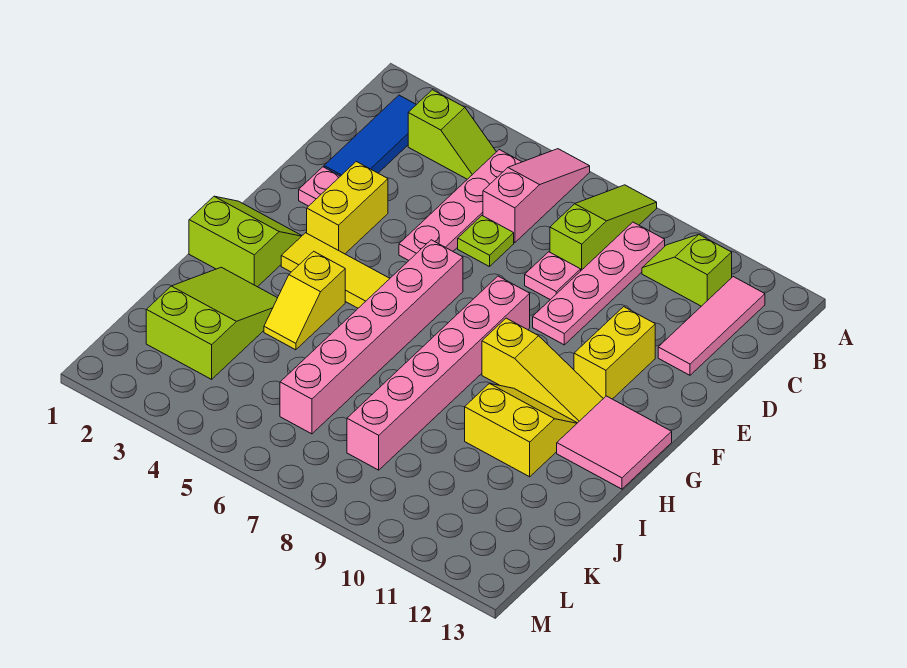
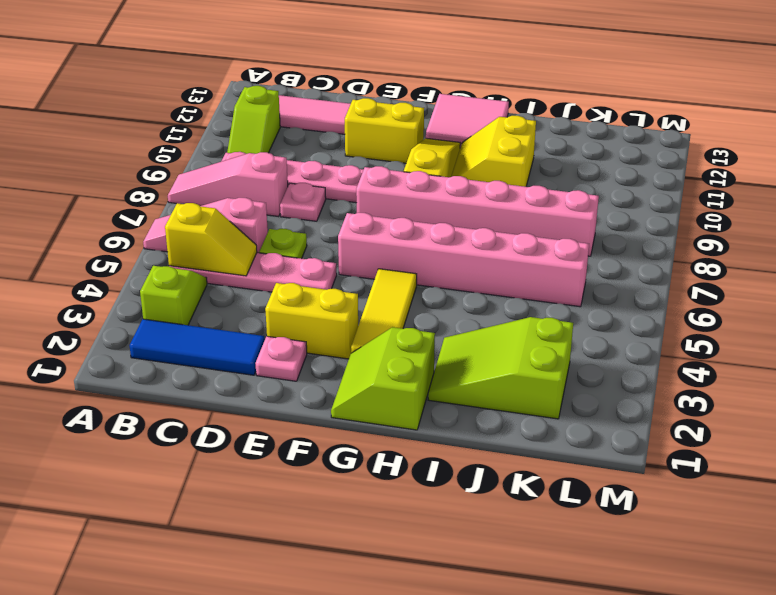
lime 1x3 slope [550,185,657,270] -> pink 1x3 slope [168,152,288,217]
yellow 1x2 slope [264,251,345,350] -> yellow 1x2 slope moved to [165,203,257,276]

